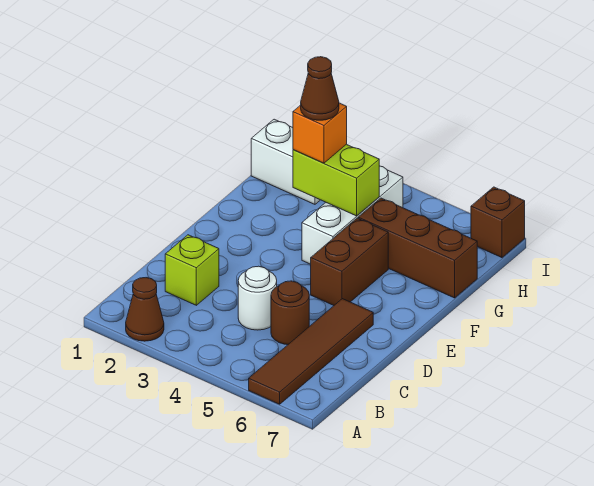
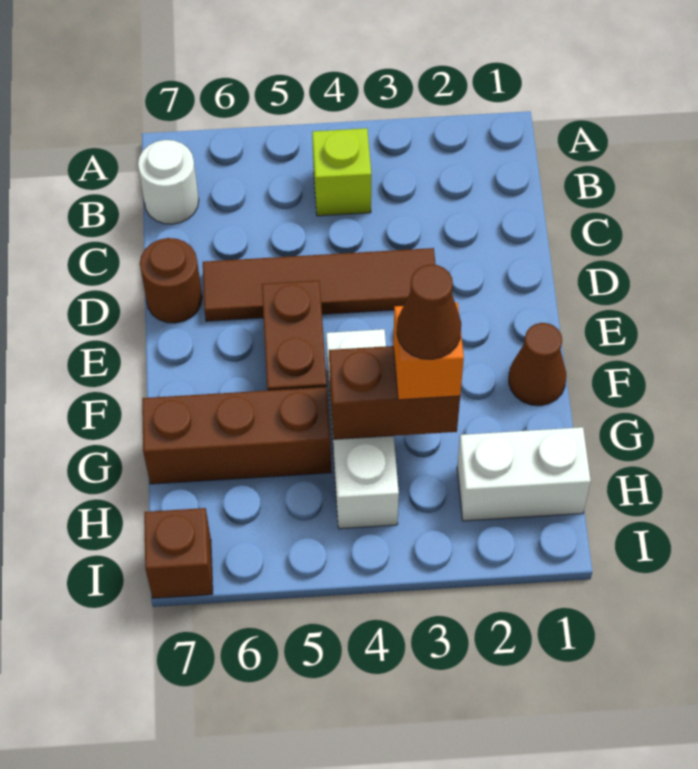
brown 1x1 cone [126,278,164,341] -> brown 1x1 cone moved to [509,323,566,406]
brown 1x4 tile [249,299,373,404] -> brown 1x4 tile turned to [203,248,436,321]
lime 1x1 brick [165,235,219,305] -> lime 1x1 brick moved to [312,128,371,216]
white 1x1 round brick [238,266,277,330] -> white 1x1 round brick moved to [138,140,199,224]
brown 1x1 round brick [271,281,309,345] -> brown 1x1 round brick moved to [140,238,202,323]
lime 1x2 brick [293,144,379,216] -> brown 1x2 brick [329,346,460,439]

